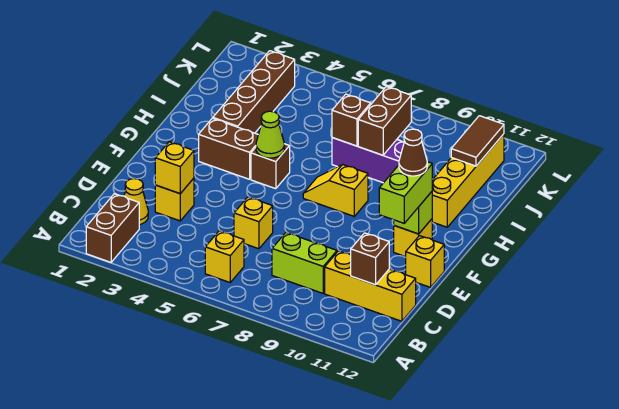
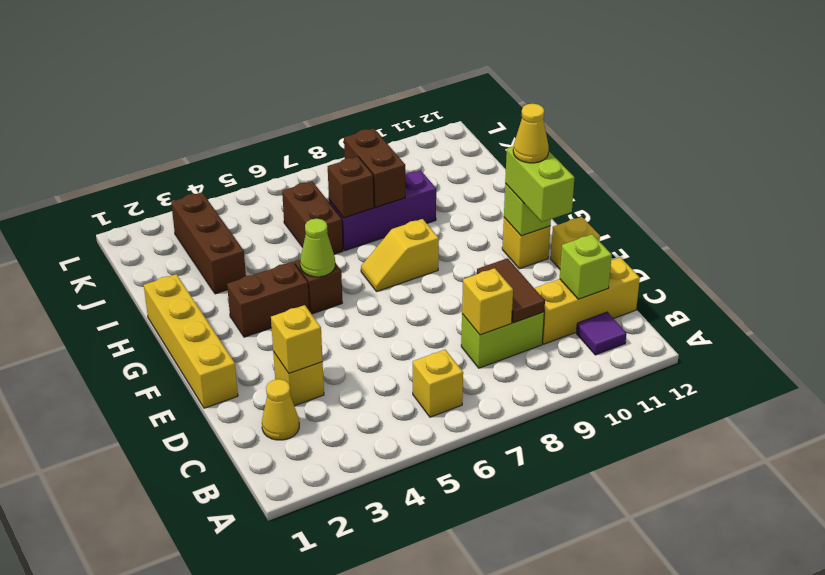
brown 1x2 brick [86,194,139,262] -> brown 1x2 brick moved to [282,181,343,254]
none -> purple 1x1 tile [576,312,626,355]
brown 1x1 brick [351,233,389,285] -> lime 1x1 brick [560,234,612,299]
yellow 1x1 brick [234,197,273,249] -> yellow 1x1 brick moved to [462,268,513,335]
brown 1x1 cone [399,129,427,176] -> yellow 1x1 cone [513,104,549,163]
brown 1x4 brick [213,51,295,133] -> brown 1x3 brick [171,192,246,294]
yellow 1x4 brick [432,134,504,227] -> yellow 1x4 brick moved to [144,274,238,408]
brown 1x2 tile [451,116,504,166] -> brown 1x2 tile moved to [477,258,545,323]

